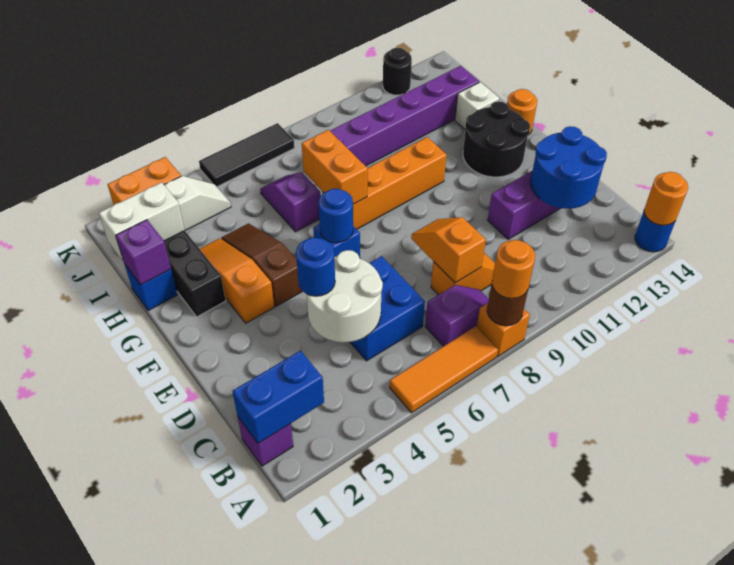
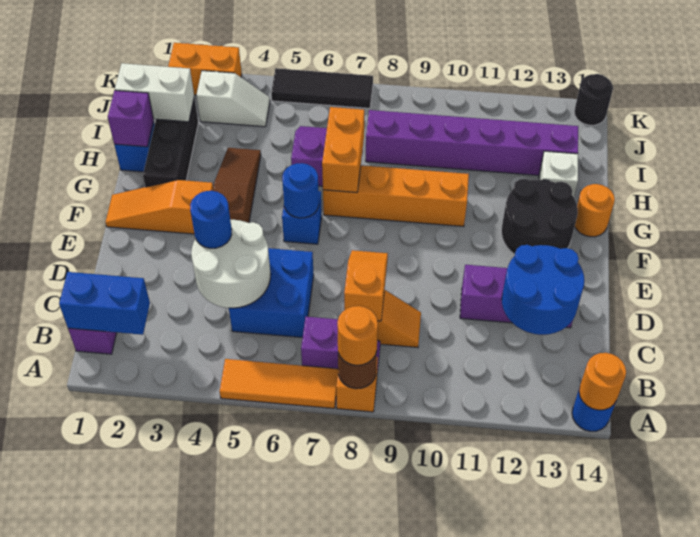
orange 1x3 slope [200,238,274,323] -> orange 1x3 slope turned to [105,180,213,234]
black 1x1 round brick [383,48,412,95] -> black 1x1 round brick moved to [574,74,613,125]

